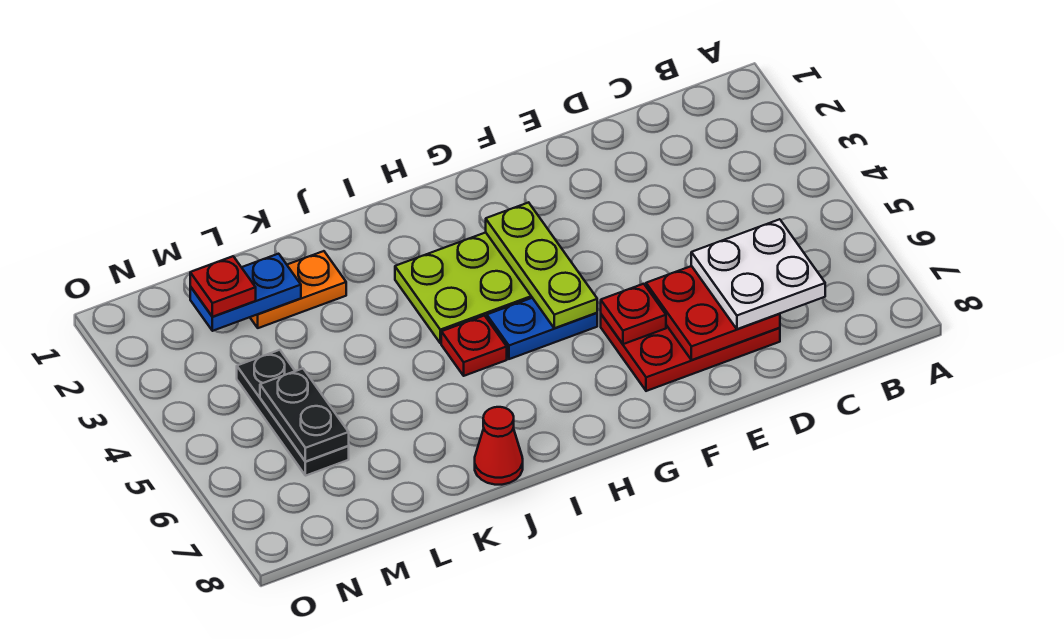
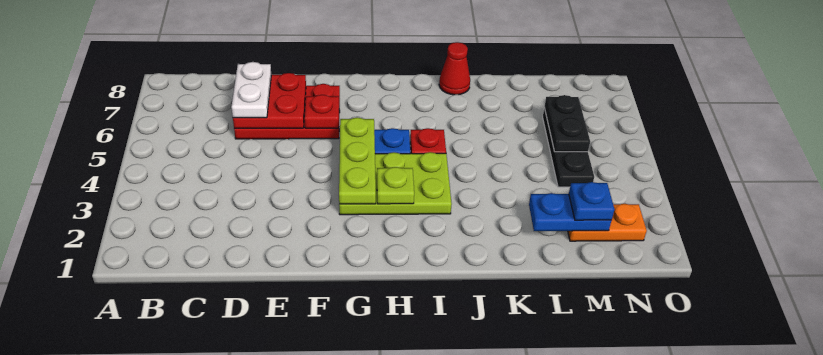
white 2x2 plate [691,219,825,329] -> white 1x2 plate [231,62,272,118]
none -> lime 1x1 plate [377,167,414,204]
orange 1x2 plate [250,251,346,328] -> orange 1x2 plate moved to [568,204,647,241]
red 1x1 plate [190,256,256,317] -> blue 1x1 plate [569,182,614,220]

